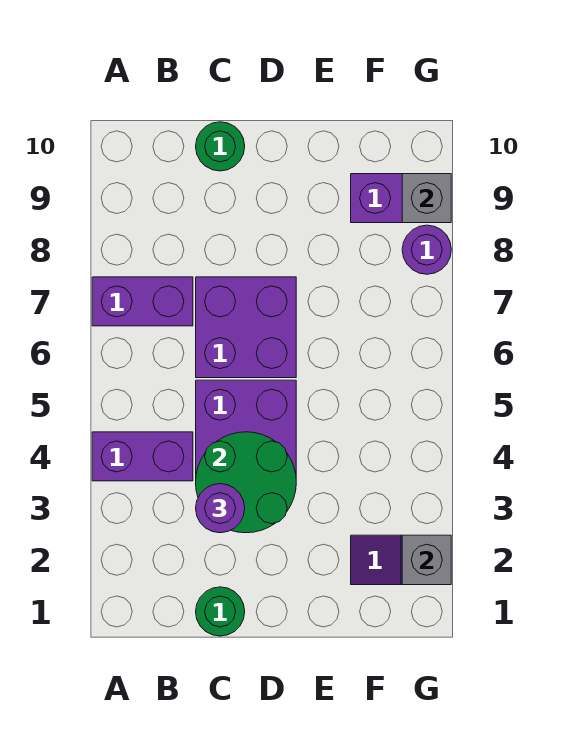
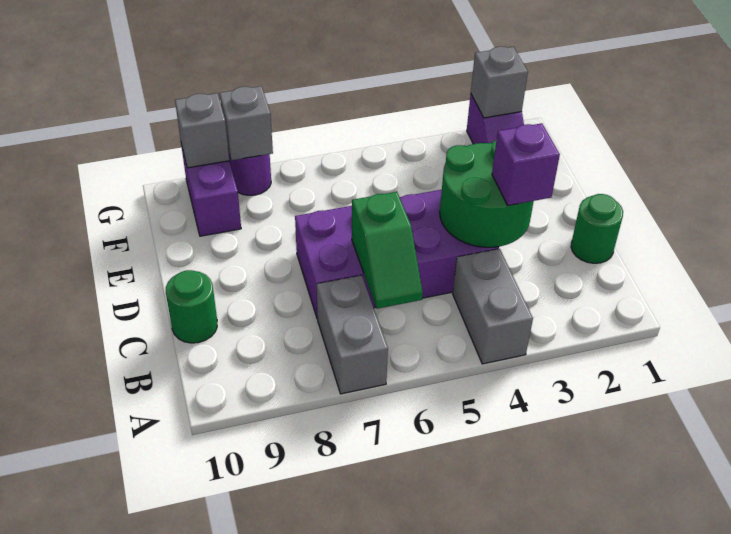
purple 1x2 brick [92,432,193,481] -> grey 1x2 brick [453,249,533,364]
purple 1x2 brick [92,277,193,326] -> grey 1x2 brick [317,275,388,394]
none -> green 1x2 slope [352,192,423,309]
purple 1x1 round brick [196,484,245,533] -> purple 1x1 brick [492,123,560,206]
none -> grey 1x1 brick [220,86,273,160]

